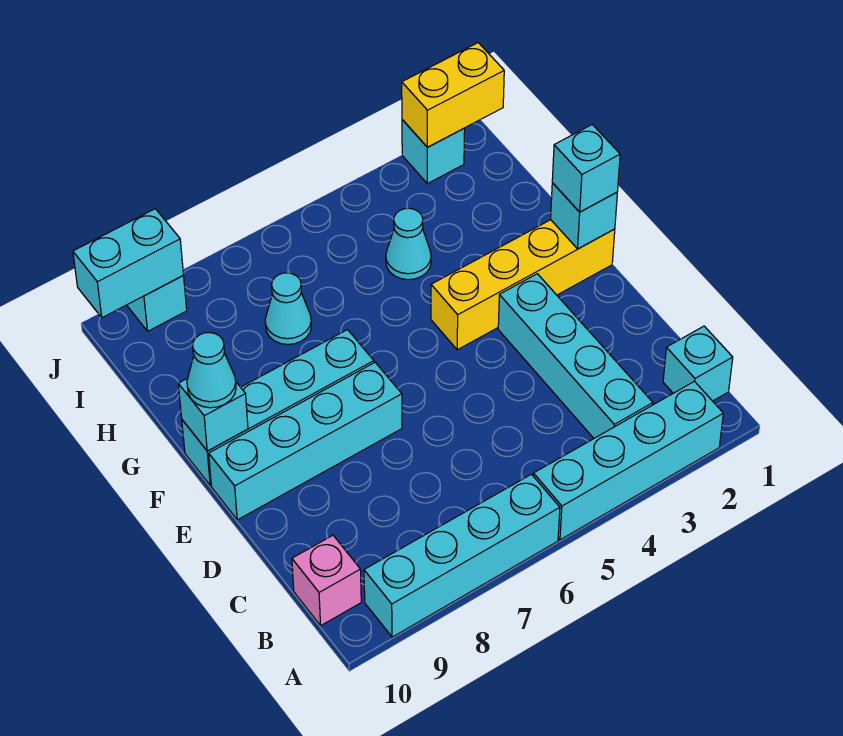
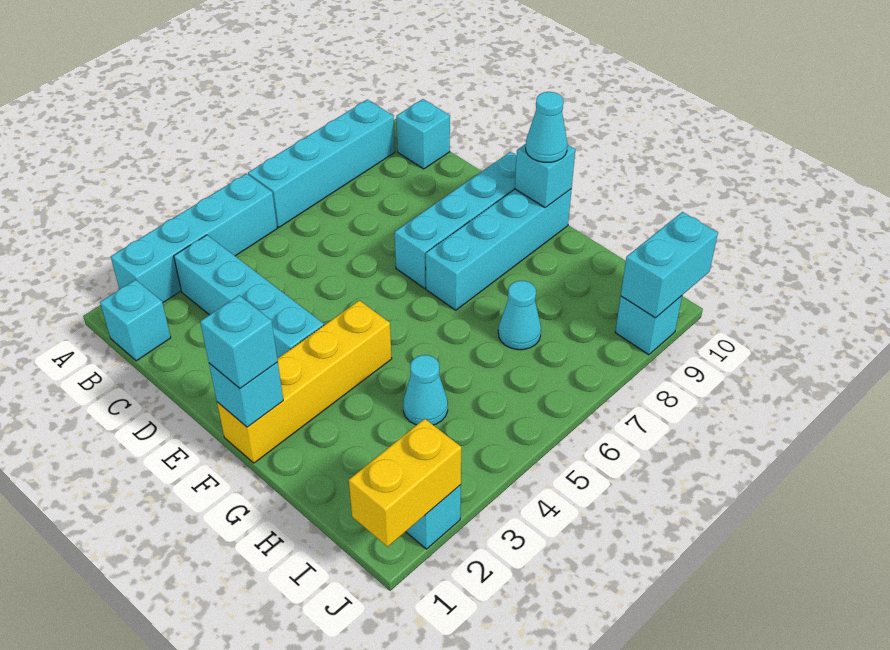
pink 1x1 brick [292,535,361,626] -> cyan 1x1 brick [396,99,450,169]

